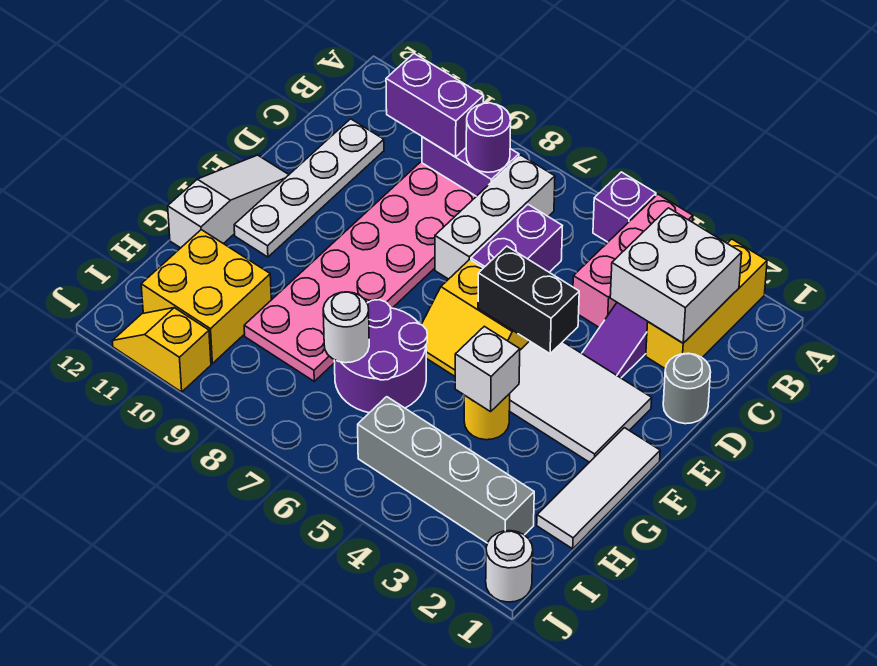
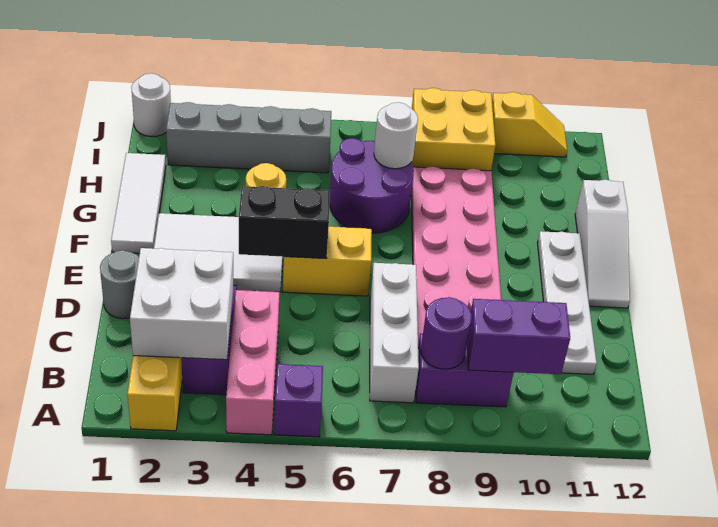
purple 1x2 brick [471,205,562,272] -> none
white 1x1 brick [455,326,520,412] -> none
yellow 2x2 brick [141,230,271,363] -> yellow 2x2 brick moved to [412,88,495,171]

